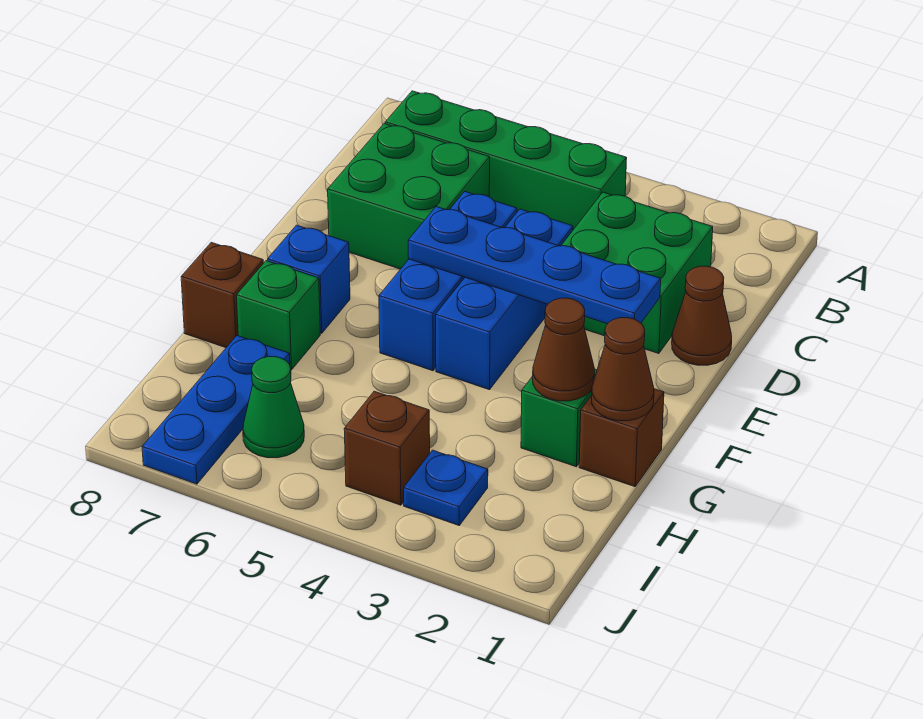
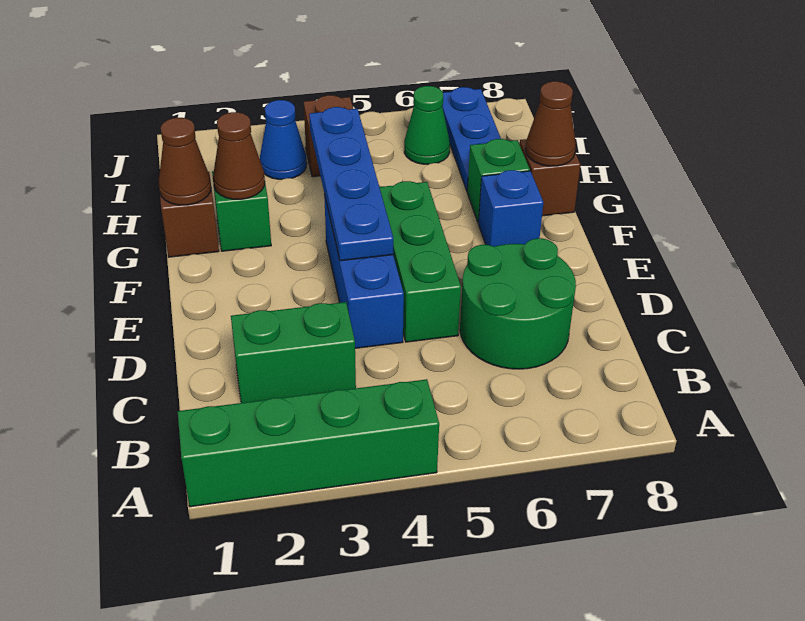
green 1x4 brick [385,91,627,230] -> green 1x4 brick moved to [178,379,439,507]
green 2x2 brick [561,192,713,354] -> green 1x2 brick [231,302,356,403]
green 2x2 brick [328,124,490,269] -> green 2x2 round brick [460,238,576,369]
brown 1x1 cone [672,266,732,365] -> brown 1x1 cone moved to [525,81,576,166]
blue 1x3 brick [379,191,517,371] -> green 1x3 brick [380,181,461,342]
blue 1x4 plate [408,207,661,324] -> blue 1x4 plate turned to [309,107,393,261]
blue 1x1 plate [404,450,488,525] -> blue 1x1 cone [260,100,307,179]

